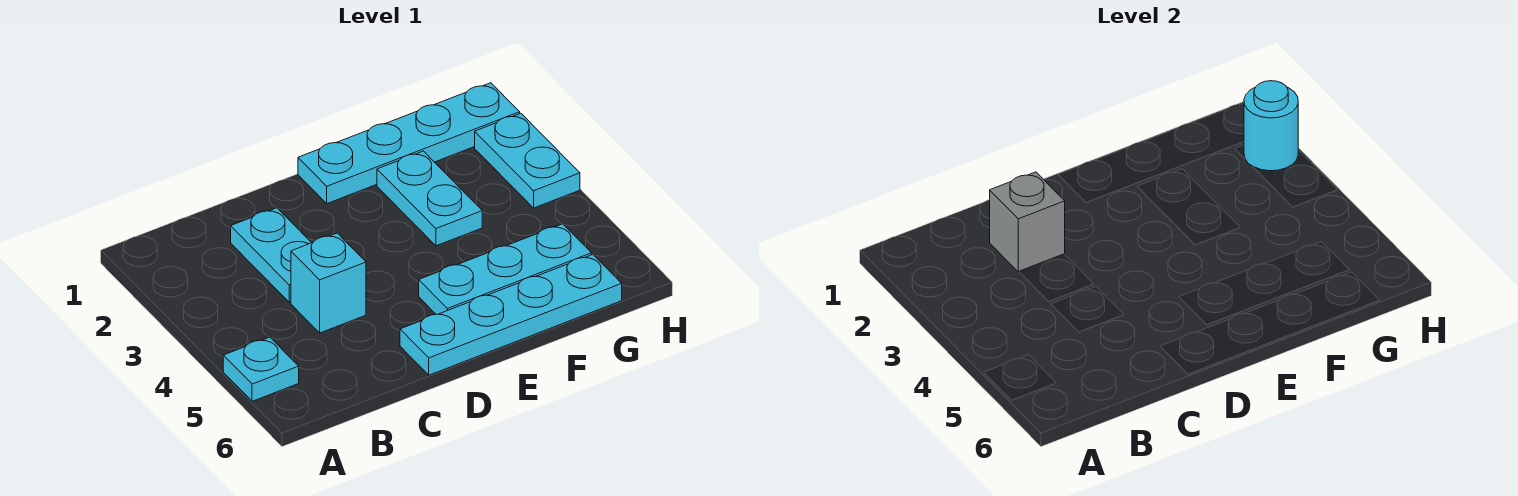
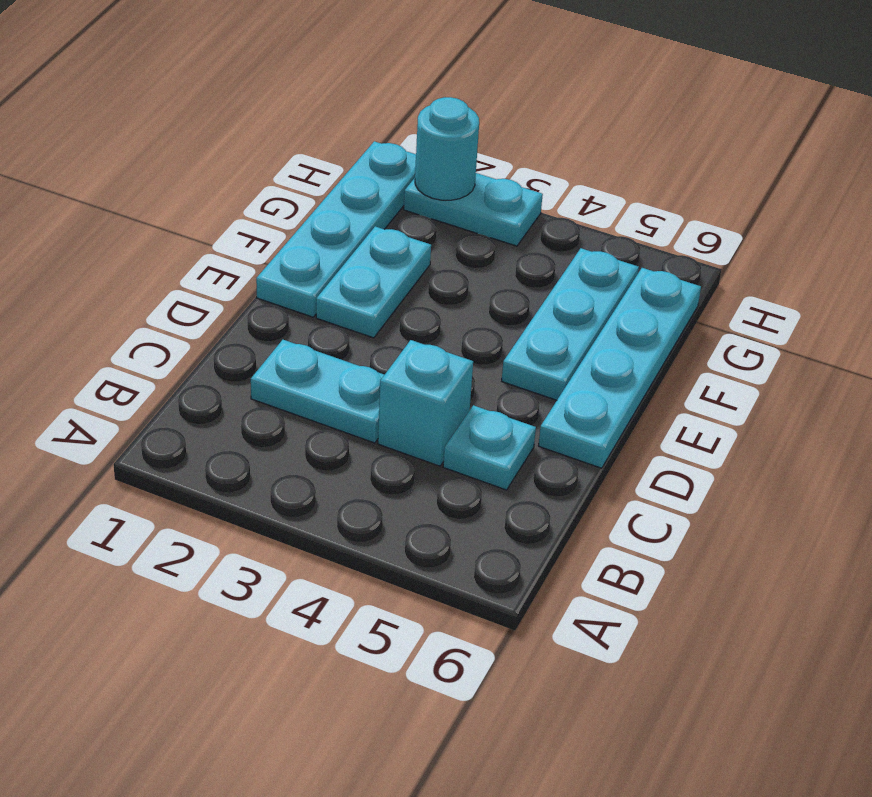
cyan 1x1 plate [223,337,299,401] -> cyan 1x1 plate moved to [443,405,536,490]
grey 1x1 brick [990,172,1065,272] -> none
cyan 1x2 plate [377,151,482,246] -> cyan 1x2 plate turned to [316,226,431,338]

